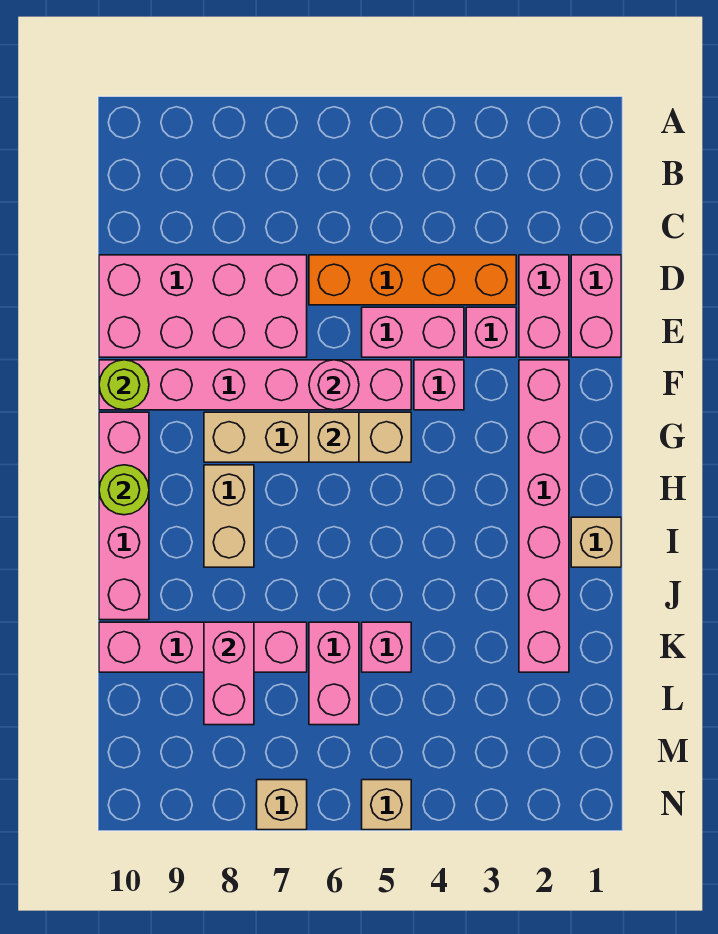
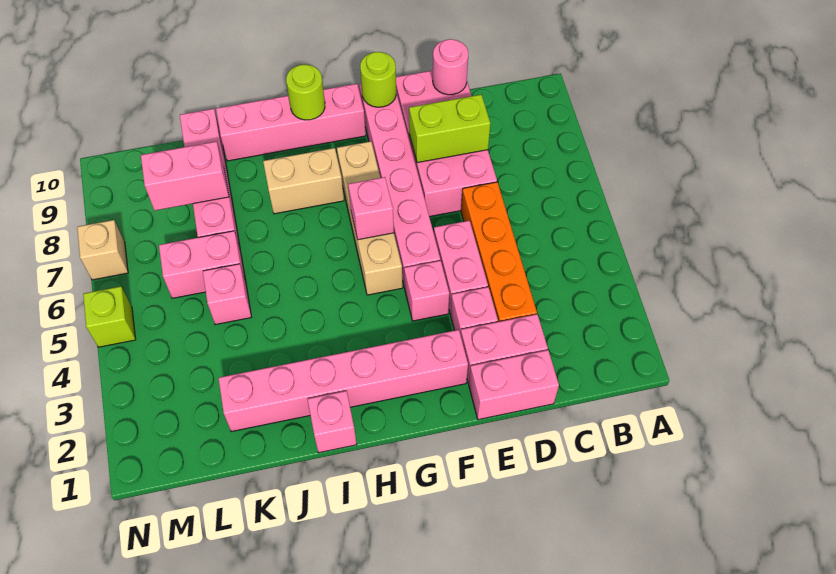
none -> lime 1x2 brick [409,95,490,163]
pink 1x1 round brick [309,360,359,410] -> pink 1x1 round brick moved to [433,39,468,95]
tan 1x1 brick [309,412,359,462] -> pink 1x1 brick [348,177,394,240]
tan 1x1 brick [571,517,621,567] -> pink 1x1 brick [308,391,357,453]
tan 1x1 brick [362,780,411,830] -> lime 1x1 brick [83,286,136,347]

